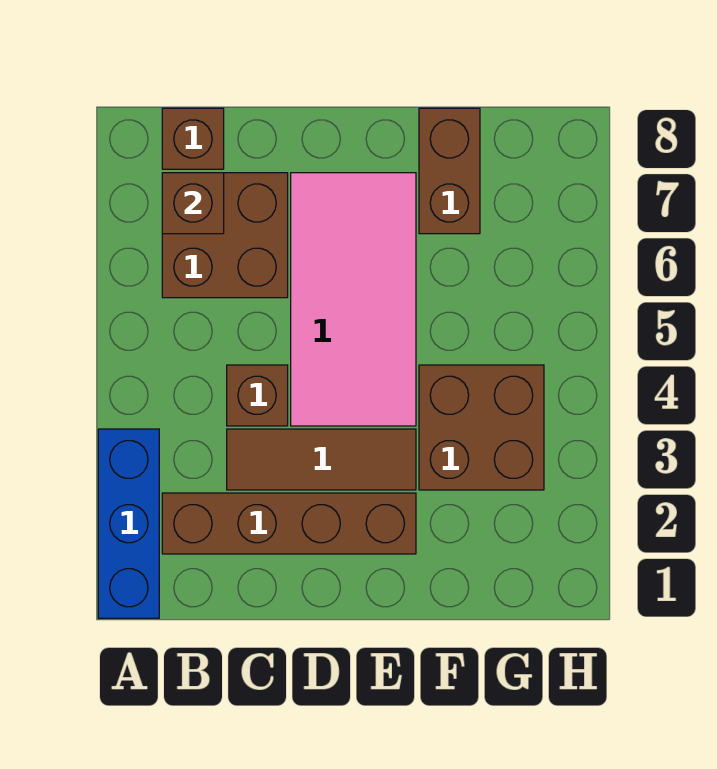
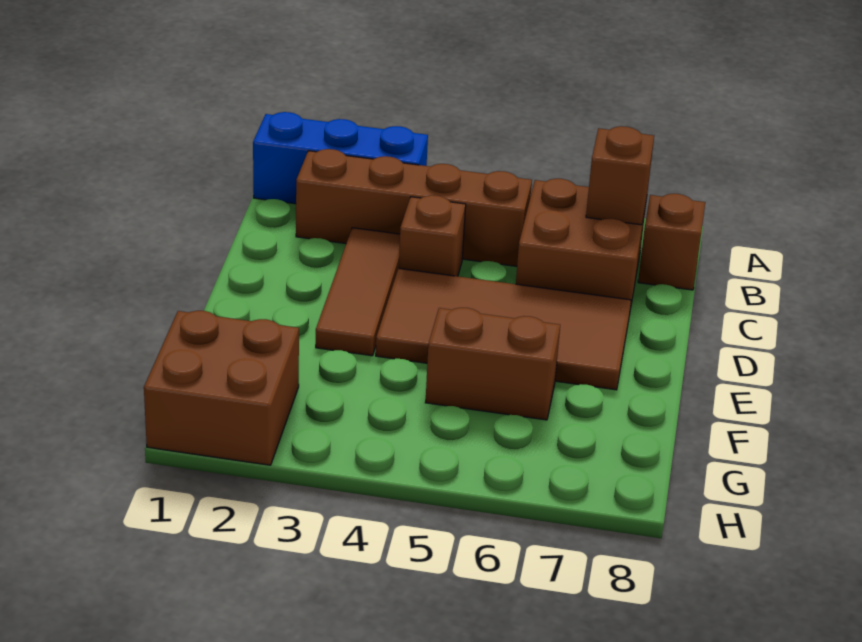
brown 1x4 brick [162,493,416,554] -> brown 1x4 brick turned to [296,149,532,266]
pink 2x4 tile [291,173,416,426] -> brown 2x4 tile [376,268,631,390]
brown 2x2 brick [419,365,544,490] -> brown 2x2 brick moved to [144,311,299,465]
brown 1x2 brick [419,108,480,234] -> brown 1x2 brick moved to [425,308,560,420]

